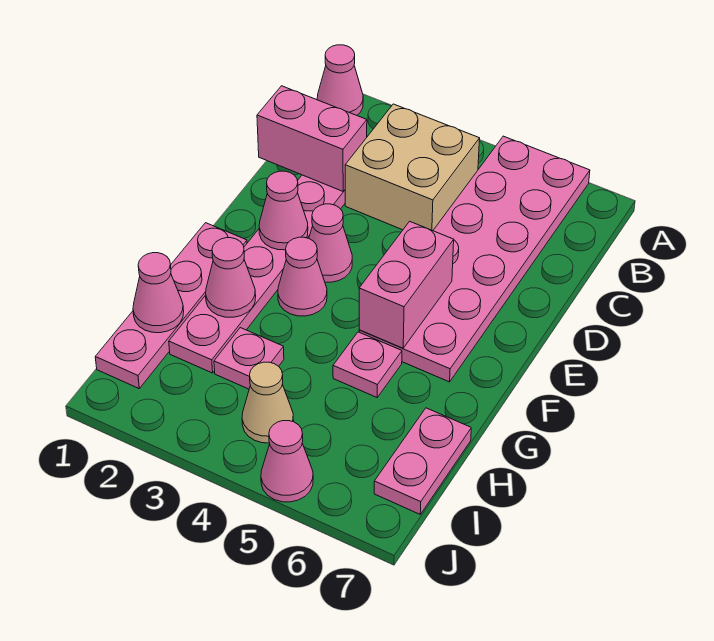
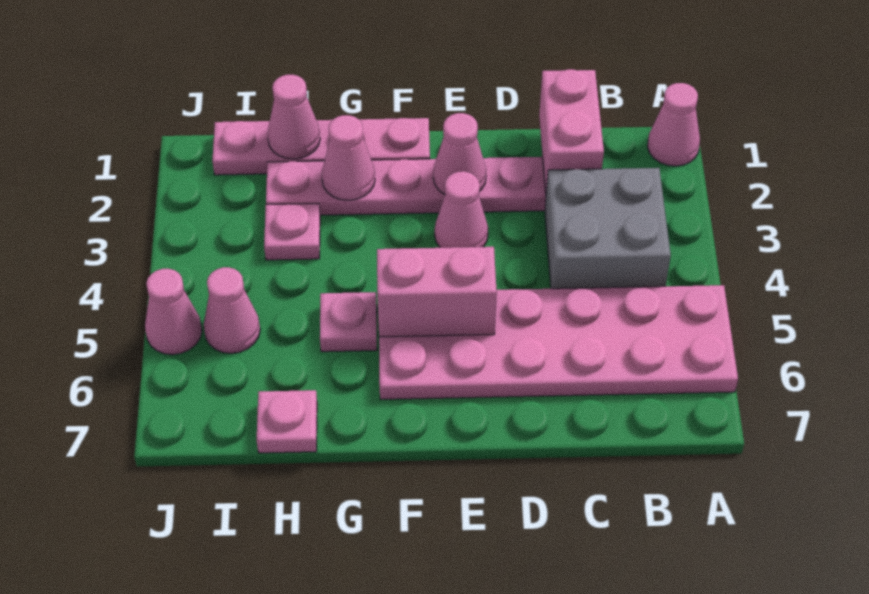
tan 2x2 brick [345,104,480,231] -> grey 2x2 brick [545,168,671,289]
pink 1x1 cone [278,237,327,316] -> pink 1x1 cone moved to [204,267,260,353]
pink 1x2 plate [374,408,471,514] -> pink 1x1 plate [257,390,317,453]
tan 1x1 cone [242,362,294,443] -> none

